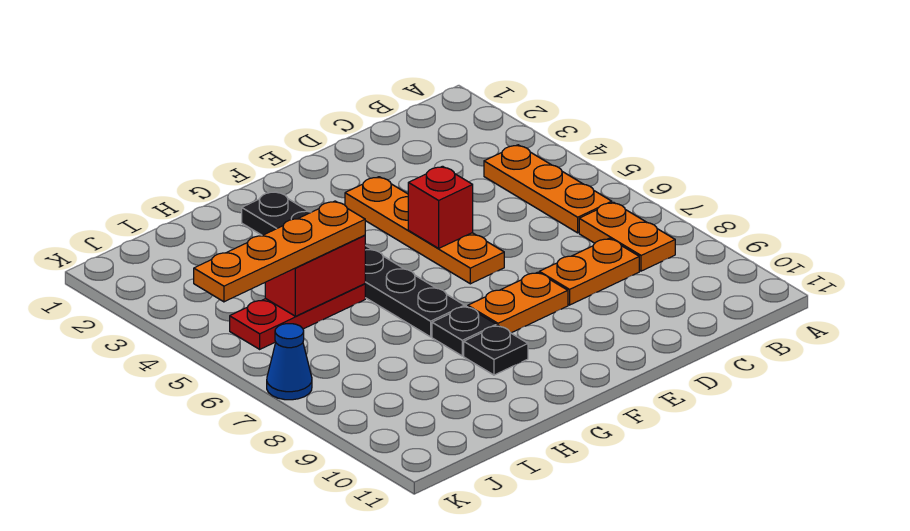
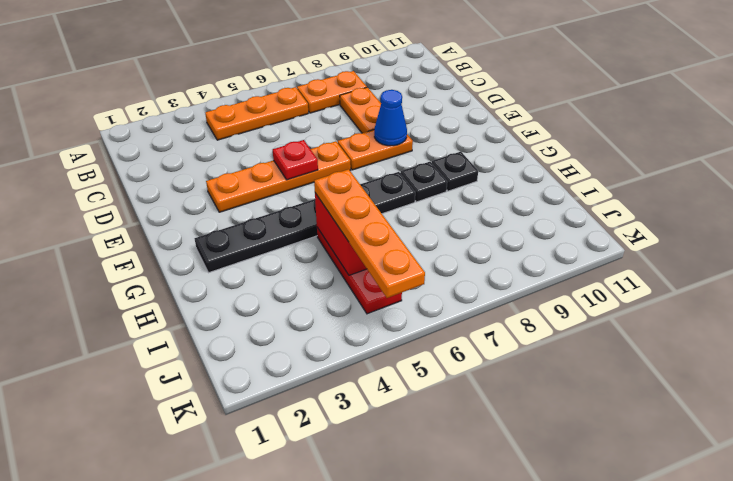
red 1x1 brick [408,166,473,248] -> red 1x1 plate [272,140,318,180]
orange 1x2 plate [468,272,568,333] -> orange 1x2 plate turned to [338,130,413,170]
blue 1x1 cone [267,324,312,400] -> blue 1x1 cone moved to [374,90,407,146]

